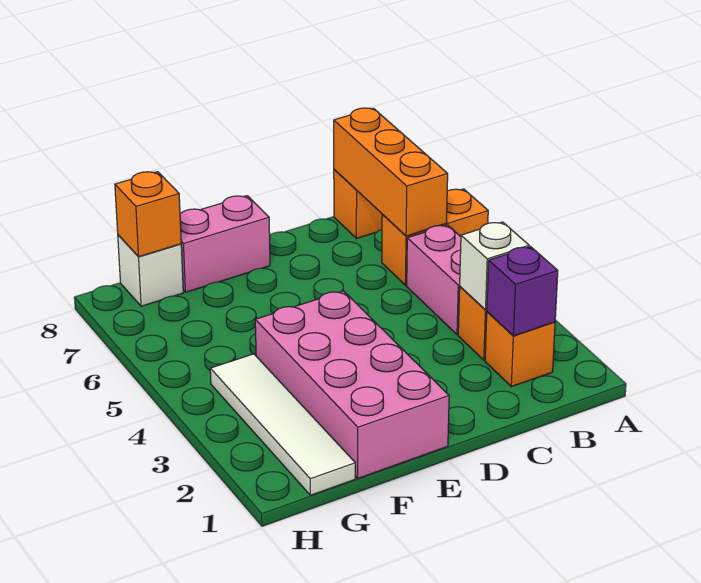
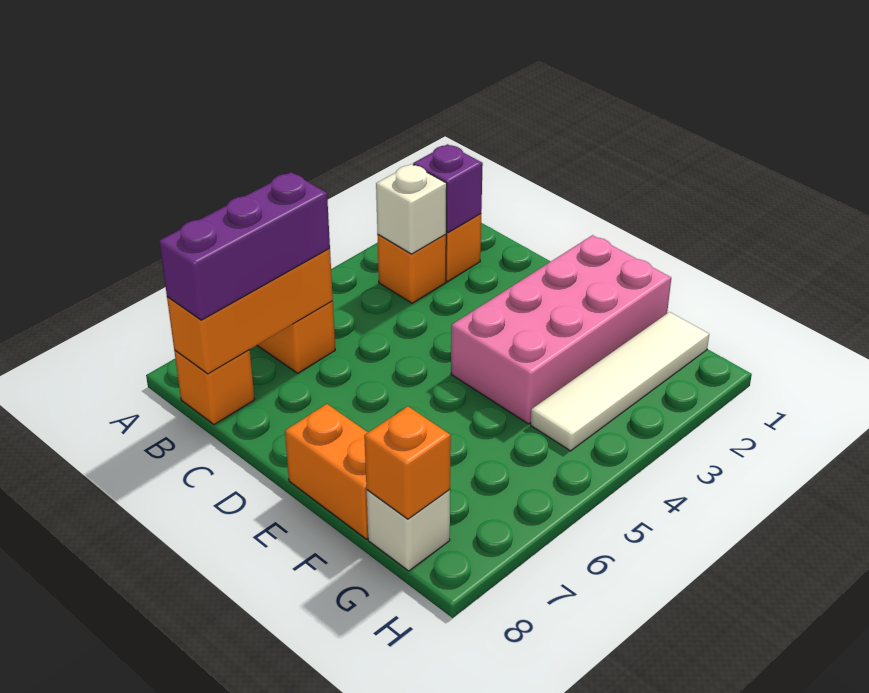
pink 1x2 brick [407,225,461,335] -> none
none -> purple 1x3 brick [159,172,330,320]
pink 1x2 brick [180,196,270,292] -> orange 1x2 brick [285,404,368,539]

